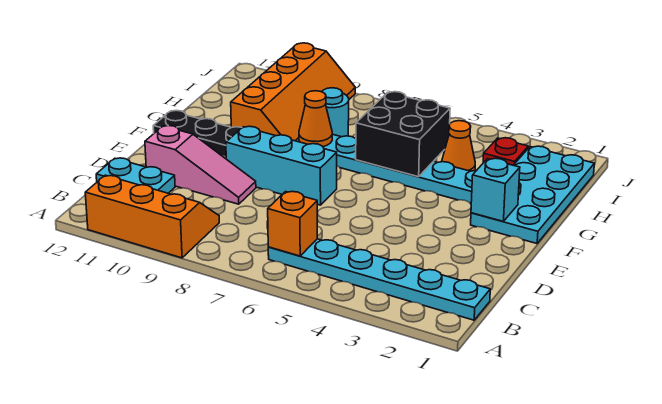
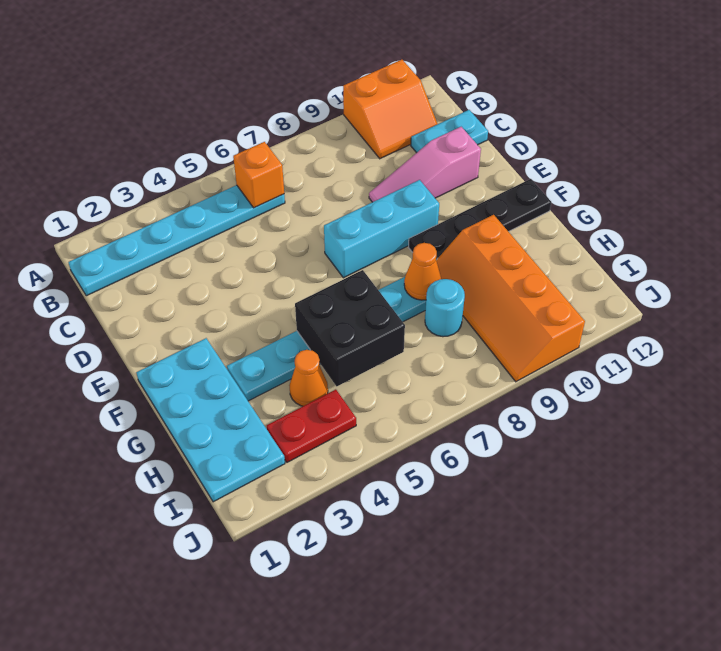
orange 2x3 slope [85,175,219,258] -> orange 2x2 slope [343,60,437,159]
cyan 1x1 brick [471,158,520,221] -> none
red 1x1 plate [483,138,528,165] -> red 1x2 plate [267,389,356,462]

